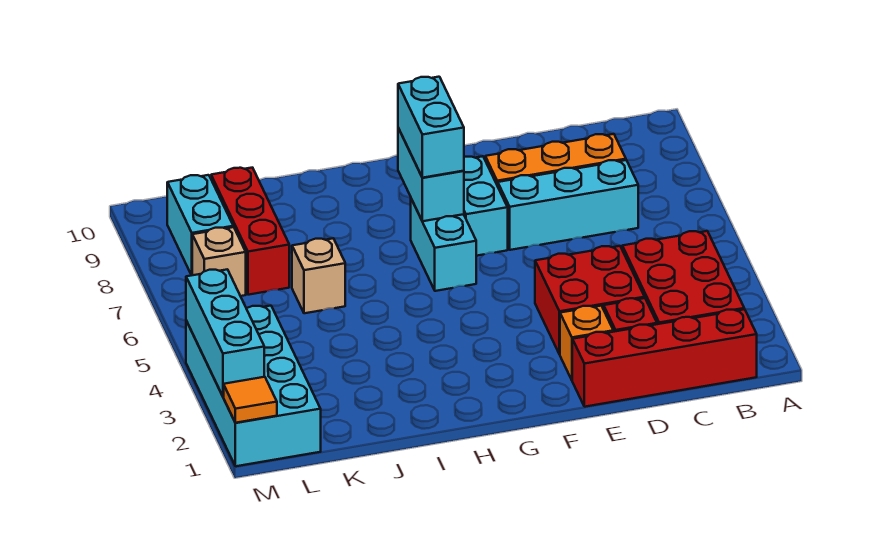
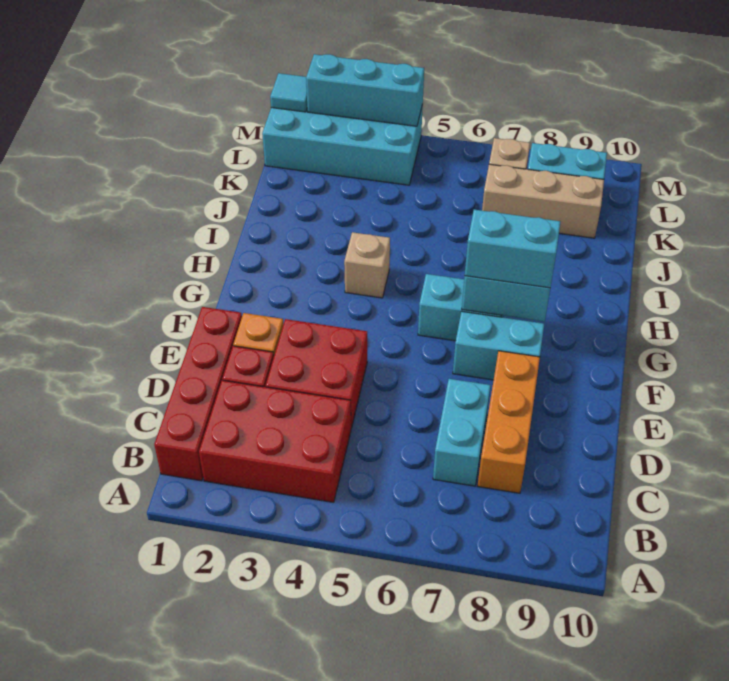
cyan 1x3 brick [498,160,638,250] -> cyan 1x2 brick [433,379,491,486]
tan 1x1 brick [292,238,345,313] -> tan 1x1 brick moved to [344,232,390,298]
red 1x3 brick [211,168,289,295] -> tan 1x3 brick [482,164,604,238]
orange 1x1 tile [224,377,277,423] -> cyan 1x1 tile [270,73,307,112]

